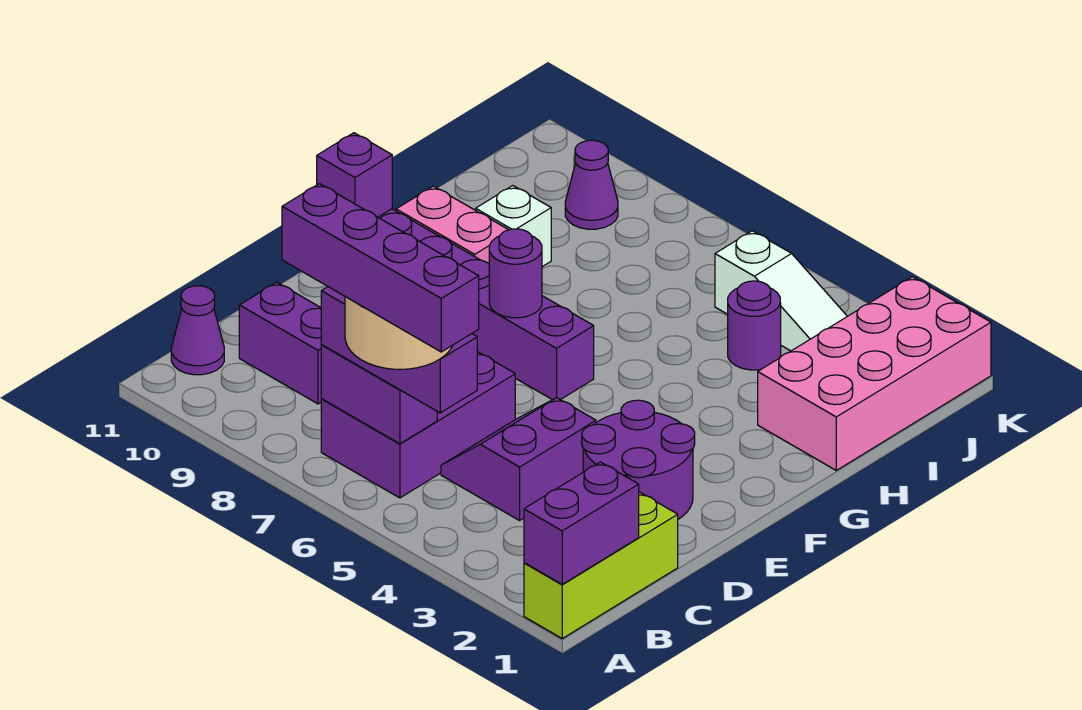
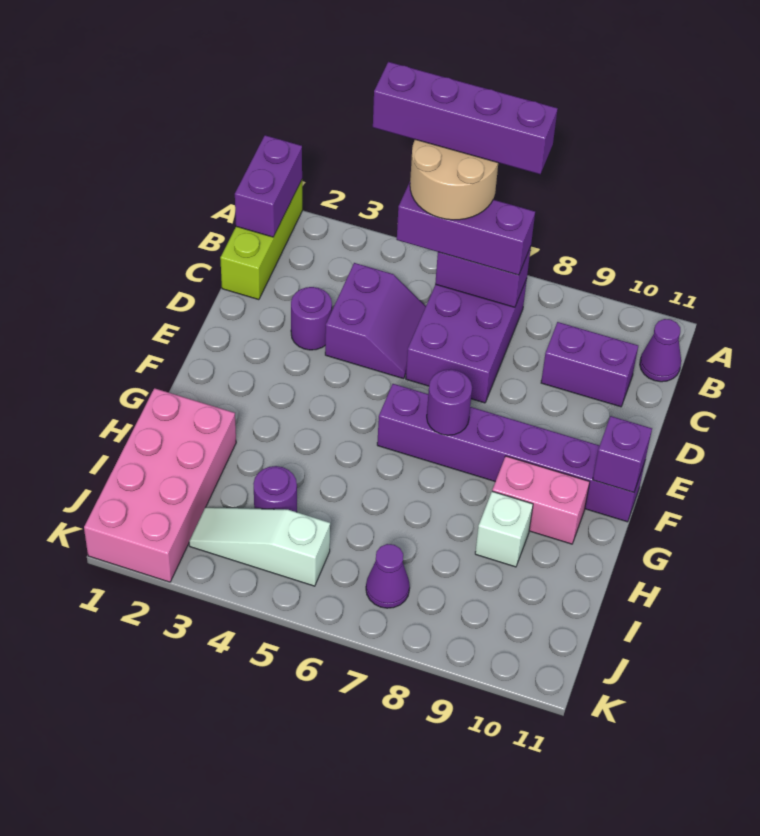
purple 2x2 round brick [582,400,695,519] -> purple 1x1 round brick [291,287,332,350]
purple 1x1 cone [565,140,618,229] -> purple 1x1 cone moved to [366,544,410,608]

